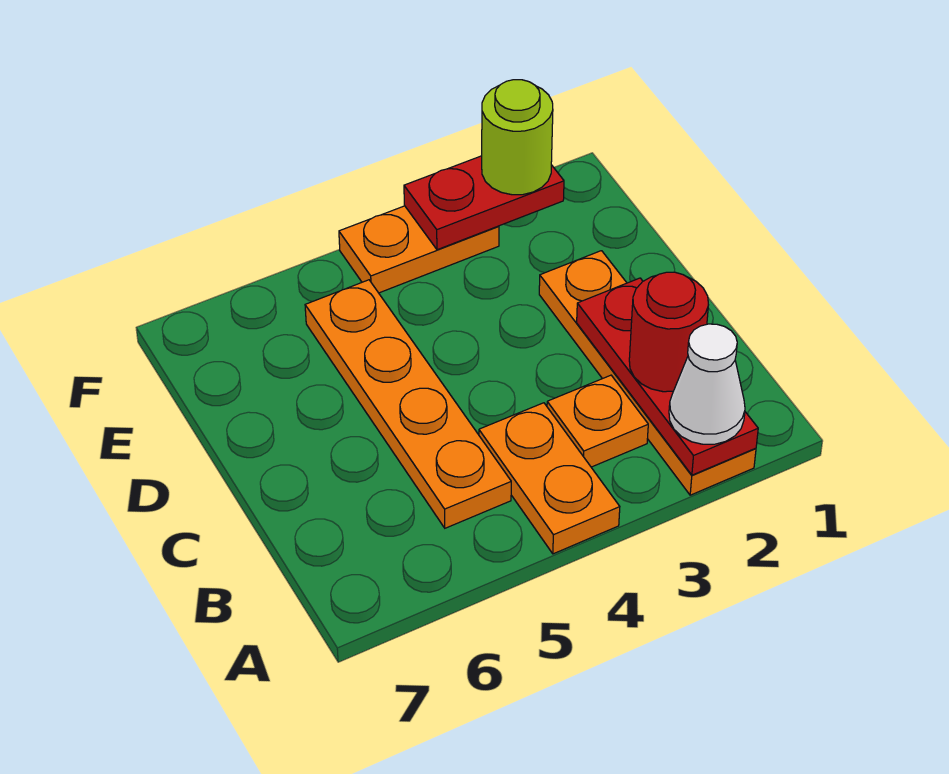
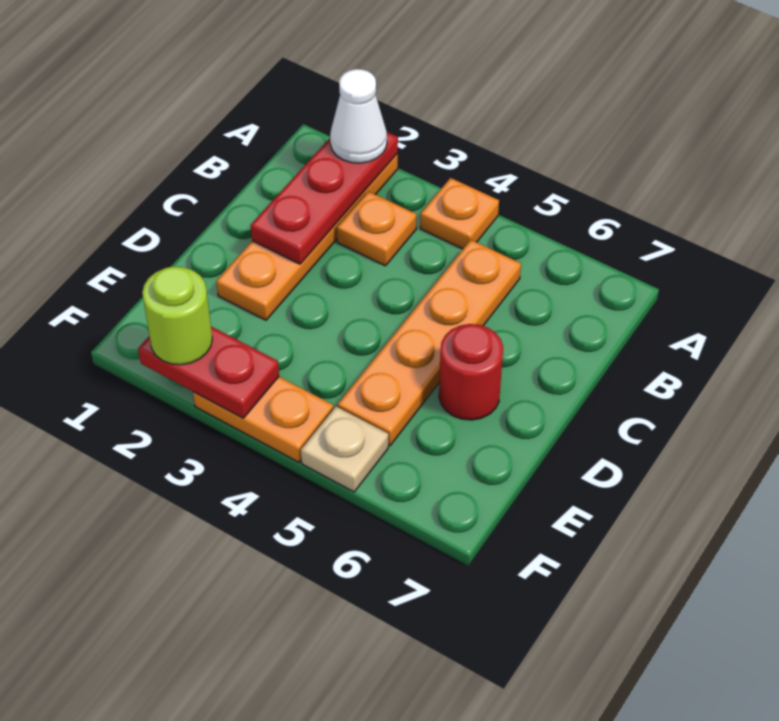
orange 1x2 plate [479,403,620,554] -> orange 1x1 plate [420,178,499,249]
red 1x1 round brick [629,272,708,392] -> red 1x1 round brick moved to [439,324,503,420]
none -> tan 1x1 plate [301,407,388,492]

